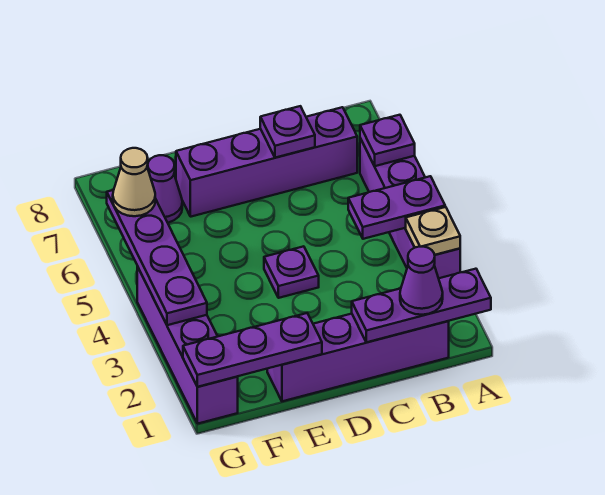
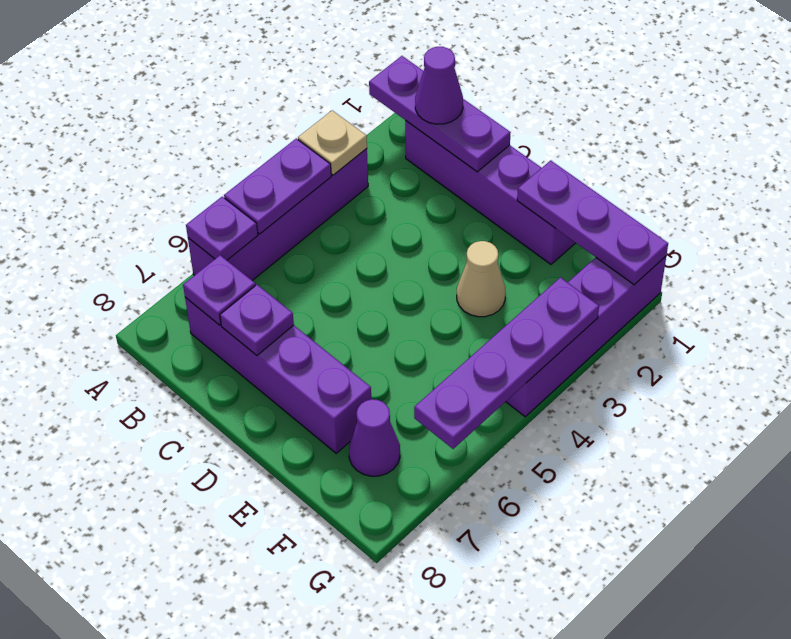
purple 1x2 plate [348,176,445,239] -> purple 1x2 plate turned to [224,139,331,234]
purple 1x1 plate [264,246,319,298] -> purple 1x1 plate moved to [183,255,255,325]
tan 1x1 cone [113,148,155,216] -> tan 1x1 cone moved to [457,241,506,317]

